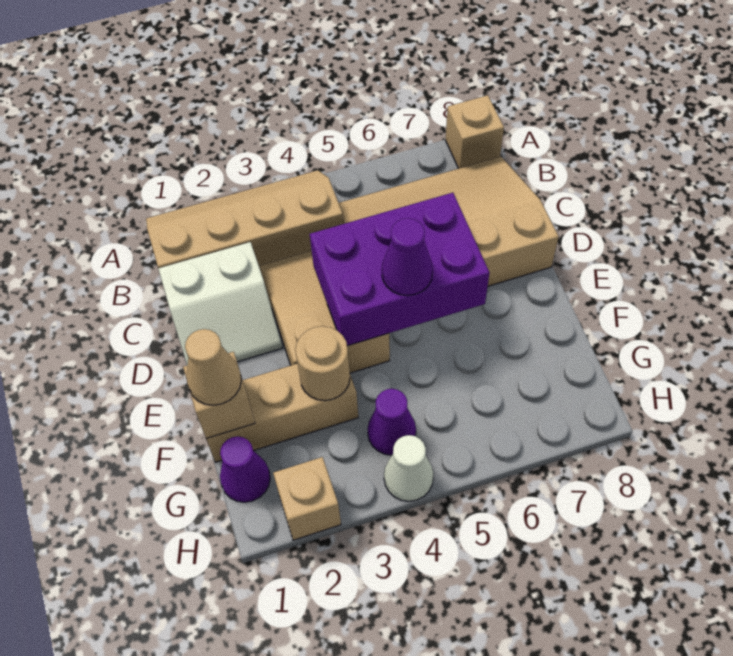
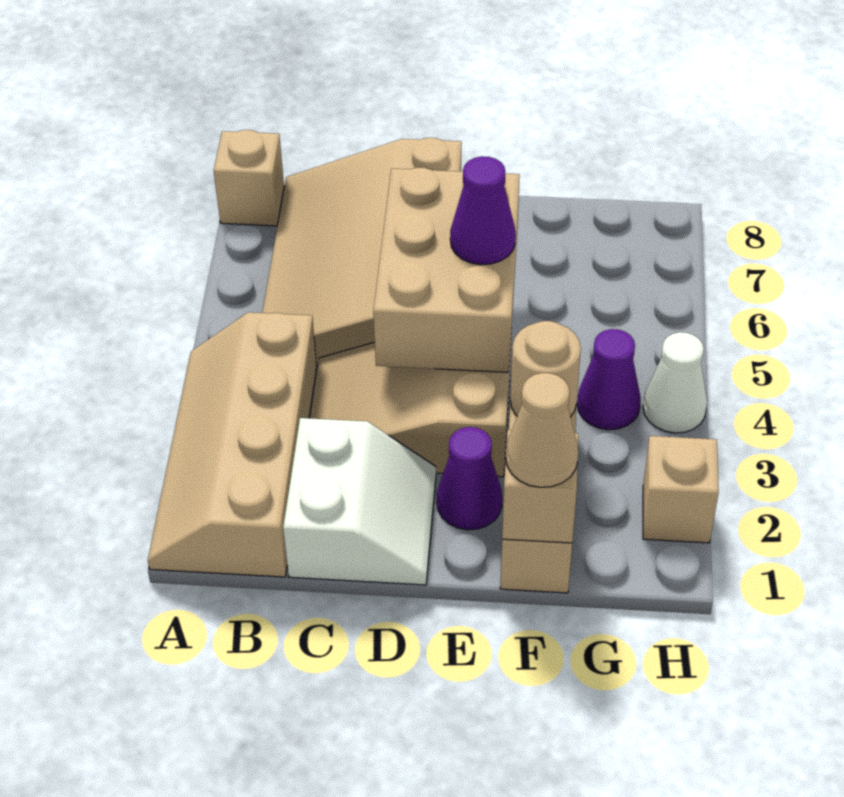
purple 2x3 brick [310,193,489,346] -> tan 2x3 brick [373,168,520,372]
purple 1x1 cone [220,436,270,502] -> purple 1x1 cone moved to [437,427,502,530]

